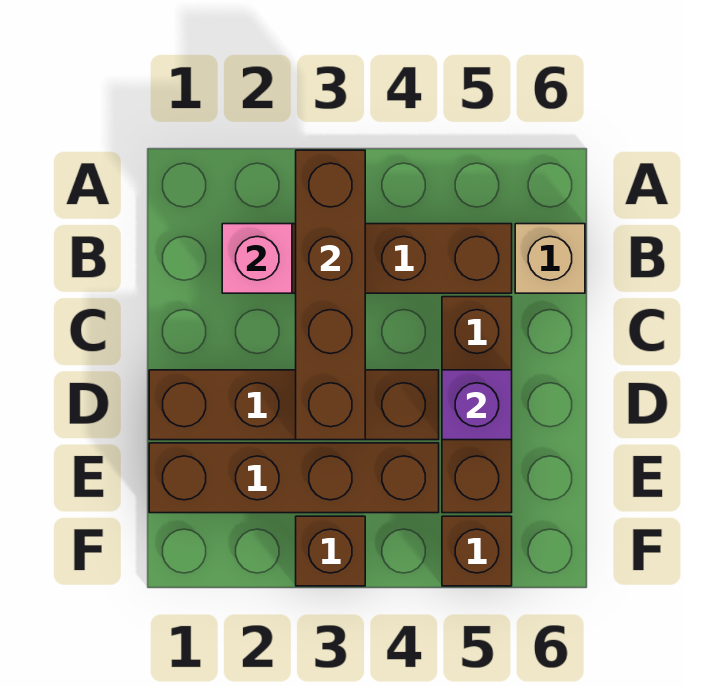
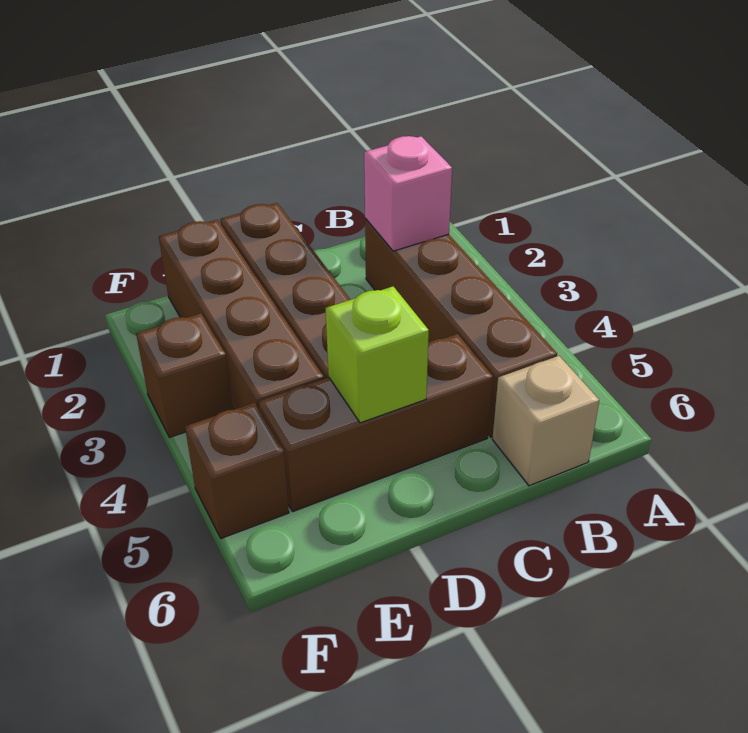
brown 1x4 brick [296,150,365,440] -> none
purple 1x1 brick [442,370,512,440] -> lime 1x1 brick [326,286,429,423]

